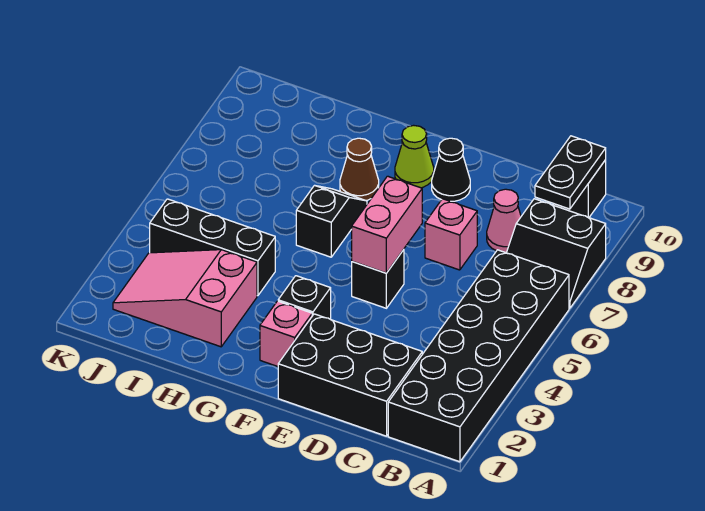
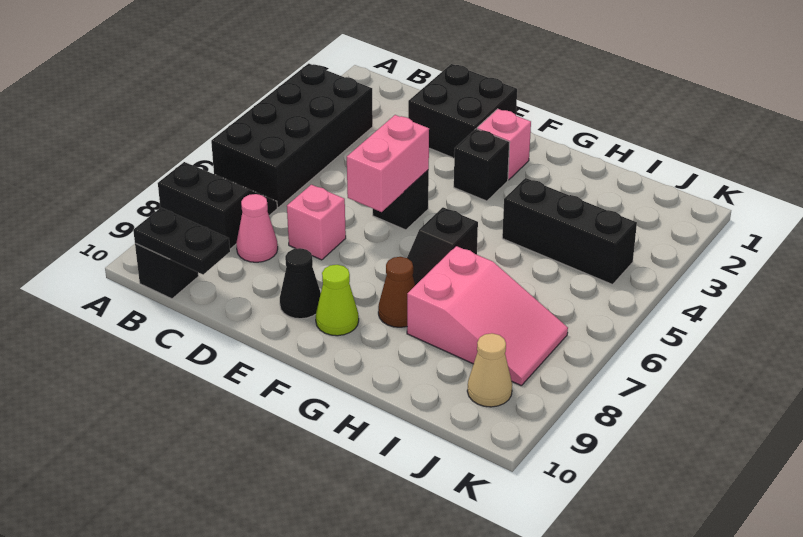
black 2x6 brick [388,250,569,462] -> black 2x4 brick [211,64,373,207]
black 1x2 plate [535,136,606,209] -> black 1x2 plate turned to [133,208,230,274]
black 2x3 brick [278,314,422,436] -> black 2x2 brick [408,64,517,158]
pink 2x3 slope [113,250,257,347] -> pink 2x3 slope moved to [407,246,568,386]
none -> tan 1x1 cone [467,333,512,407]

